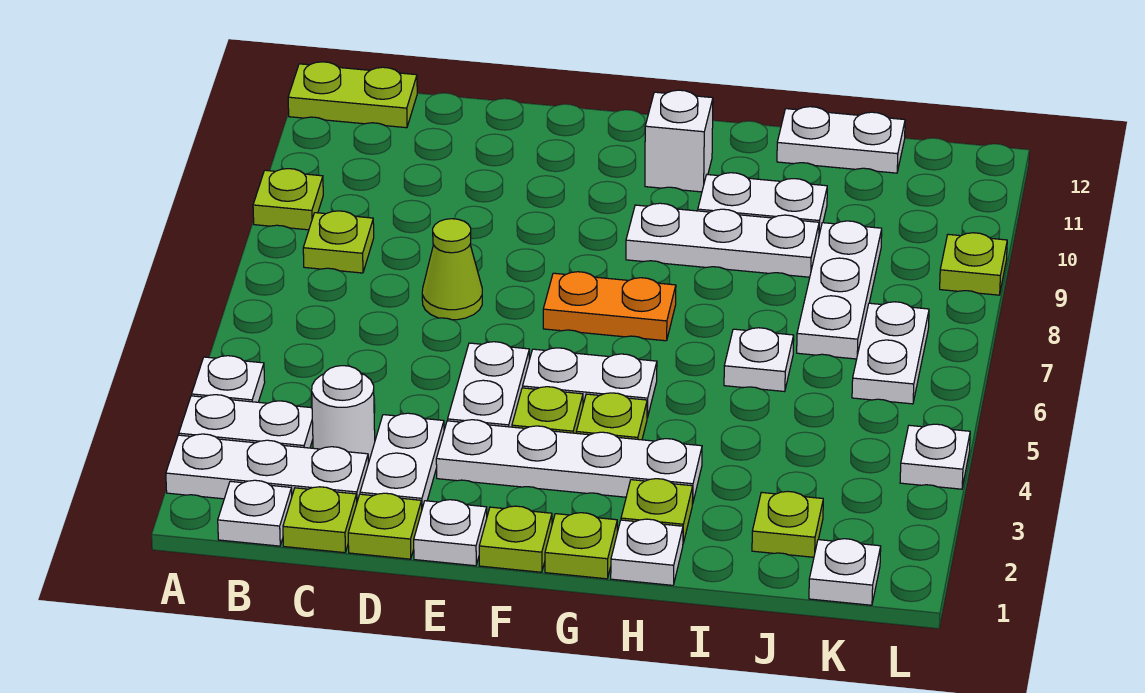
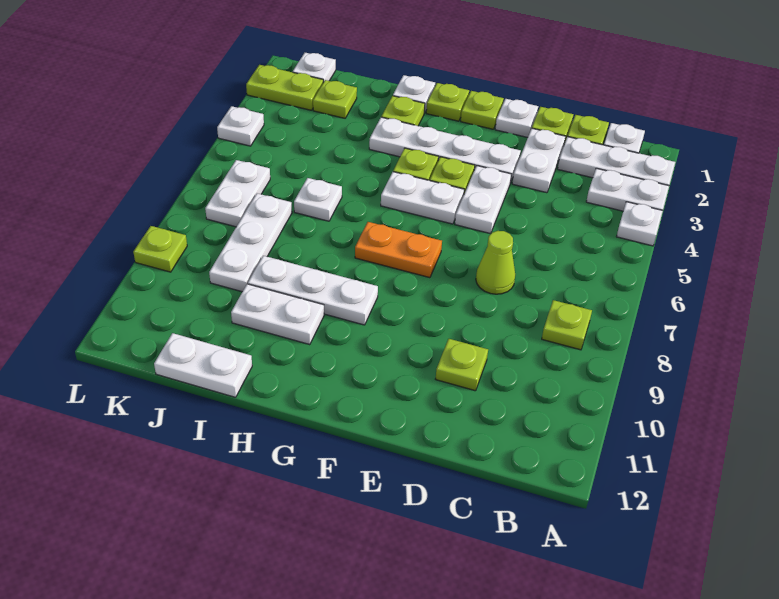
lime 1x1 plate [253,169,323,230] -> lime 1x1 plate moved to [436,339,488,391]
lime 1x2 plate [288,62,417,128] -> lime 1x2 plate moved to [246,65,323,110]
white 1x1 round brick [312,366,375,461] -> none
white 1x1 brick [645,90,713,192] -> none

